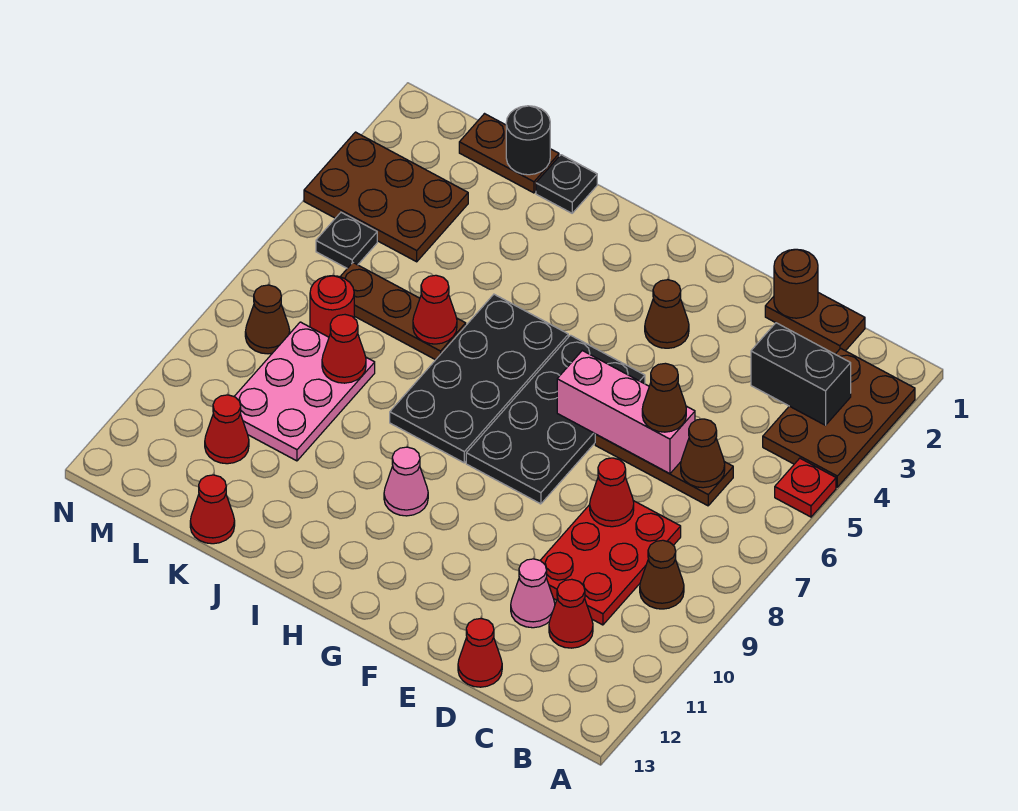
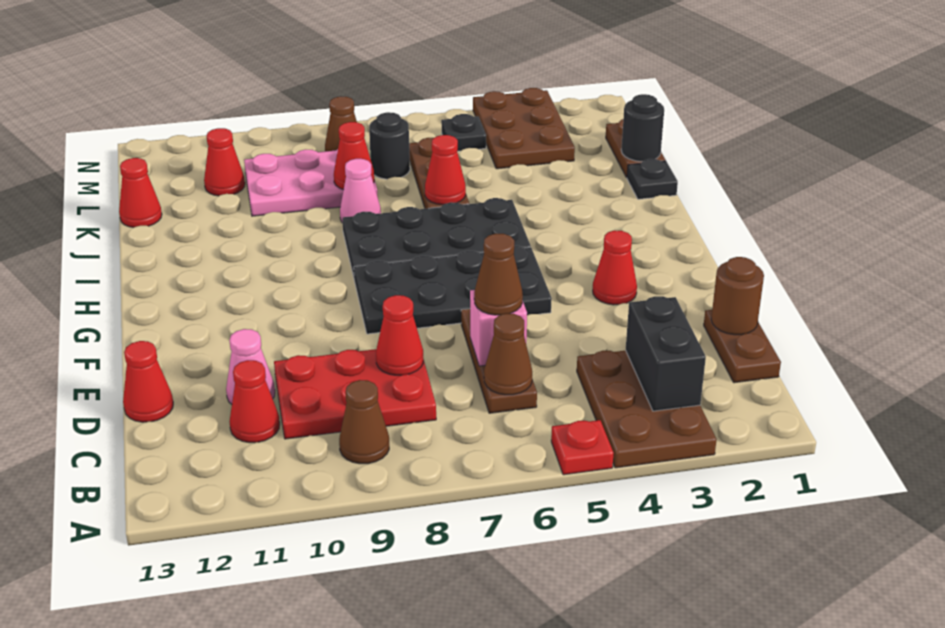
brown 2x3 plate [763,348,915,487] -> brown 2x3 plate turned to [577,351,717,468]
pink 1x3 brick [557,351,695,474] -> pink 1x1 brick [470,290,527,366]
brown 1x1 cone [645,280,689,348] -> red 1x1 cone [593,230,637,305]
pink 1x1 cone [384,447,428,516] -> pink 1x1 cone moved to [340,159,381,223]
red 1x1 round brick [310,276,354,337] -> black 1x1 round brick [369,112,410,179]

